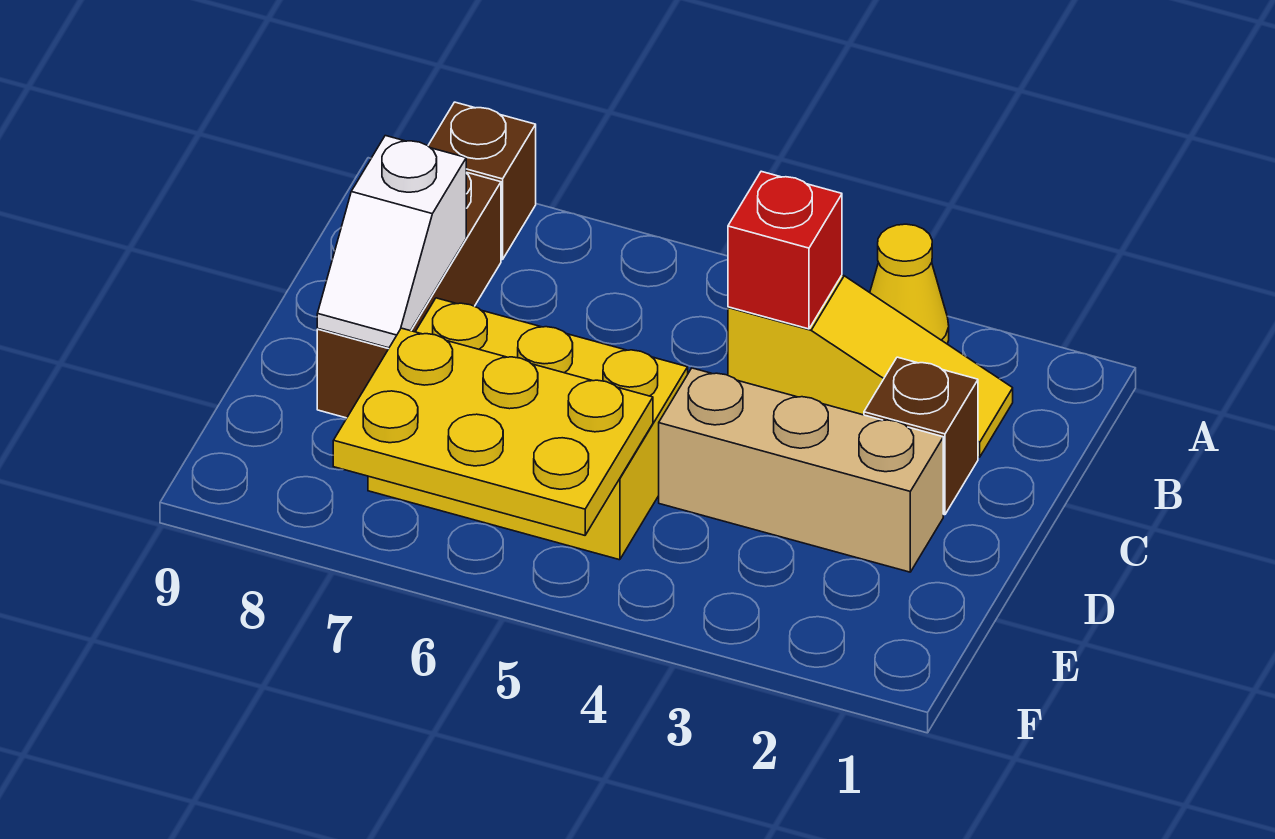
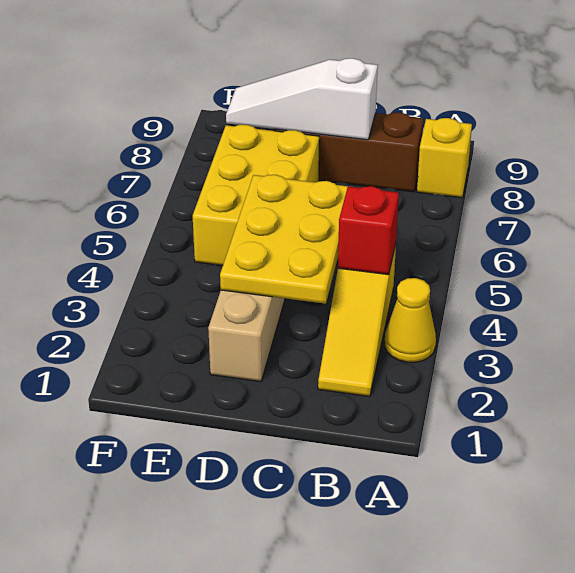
brown 1x1 brick [428,102,536,260] -> yellow 1x1 brick [417,118,472,198]
brown 1x1 brick [864,357,978,515] -> none
white 1x2 slope [317,136,466,348] -> white 1x3 slope [226,58,378,140]
yellow 2x3 plate [333,328,653,535] -> yellow 2x3 plate moved to [220,175,350,304]

